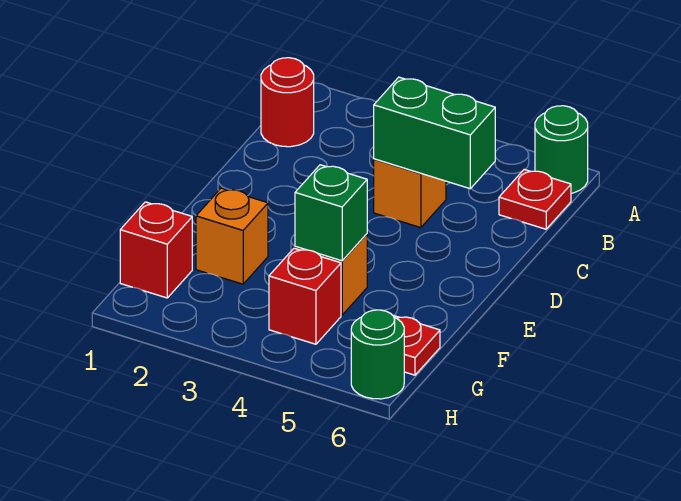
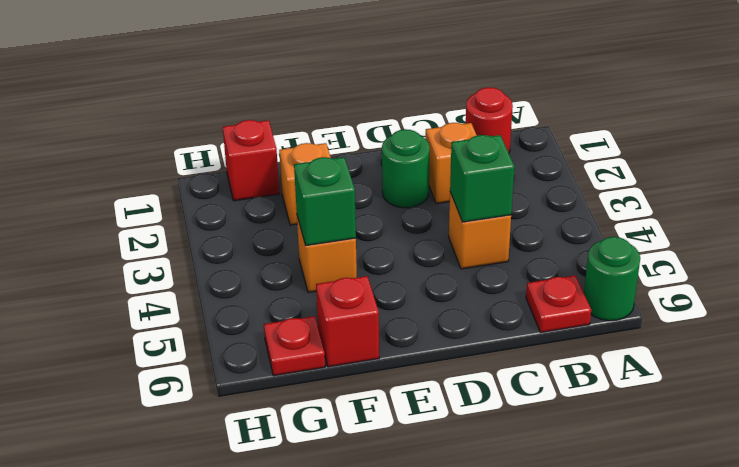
none -> orange 1x1 brick [426,123,477,204]
green 1x2 brick [374,77,495,189] -> green 1x1 brick [450,135,514,222]
red 1x1 brick [269,248,341,344] -> red 1x1 brick moved to [316,276,379,367]
green 1x1 round brick [351,310,404,399] -> green 1x1 round brick moved to [382,129,430,208]

